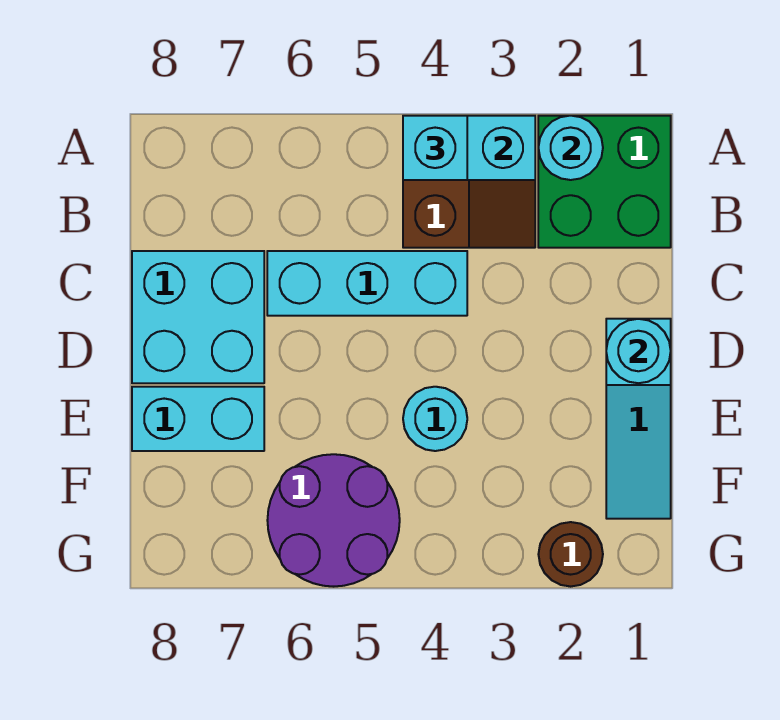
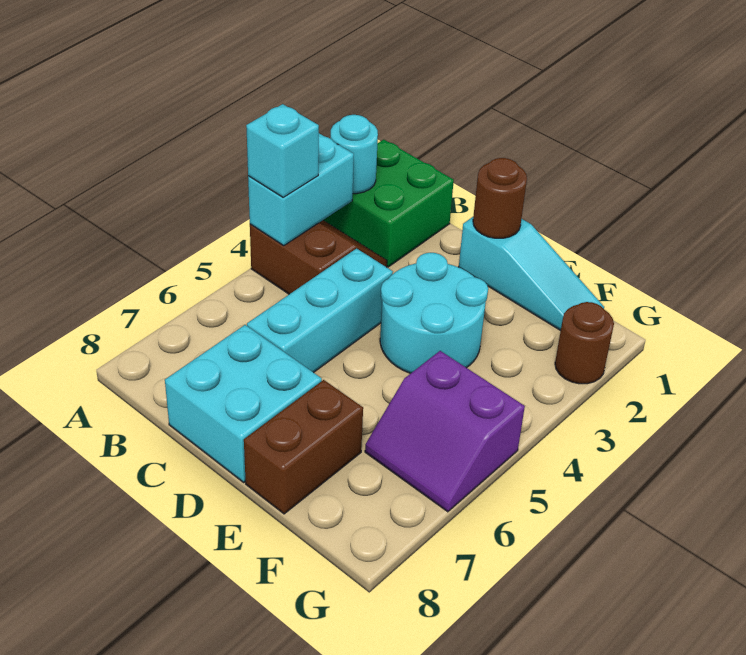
cyan 1x1 round brick [606,319,671,383] -> brown 1x1 round brick [473,158,527,238]
cyan 1x1 round brick [403,387,467,451] -> cyan 2x2 round brick [380,253,488,373]
cyan 1x2 brick [132,387,264,451] -> brown 1x2 brick [244,380,363,514]
purple 2x2 round brick [267,454,400,587] -> purple 2x2 slope [365,351,525,512]

